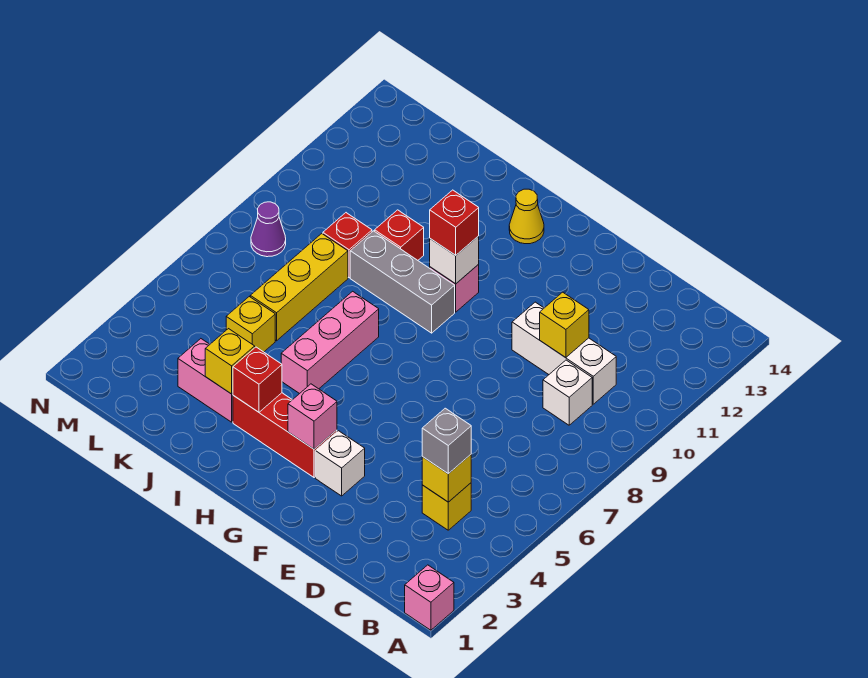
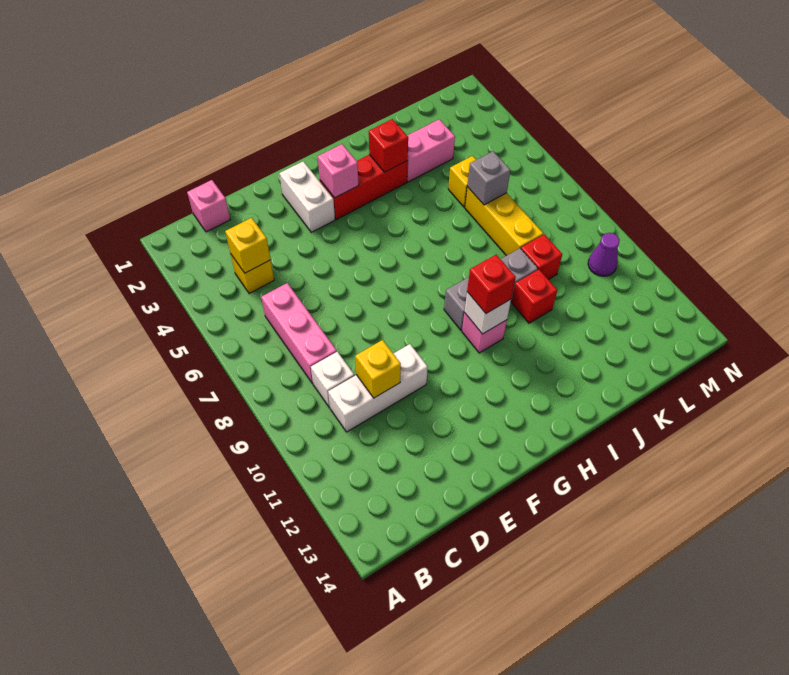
pink 1x1 brick [405,565,454,630] -> pink 1x1 brick moved to [187,180,230,232]
grey 1x1 brick [422,408,471,474] -> grey 1x1 brick moved to [467,151,511,205]
white 1x1 brick [315,431,365,496] -> white 1x2 brick [279,161,335,232]
yellow 1x1 cone [509,189,544,244] -> none
pink 1x3 brick [281,291,379,394] -> pink 1x3 brick moved to [261,283,337,383]
yellow 1x1 brick [205,329,255,394] -> none
purple 1x1 cone [251,202,286,257] -> purple 1x1 cone moved to [588,233,620,276]

